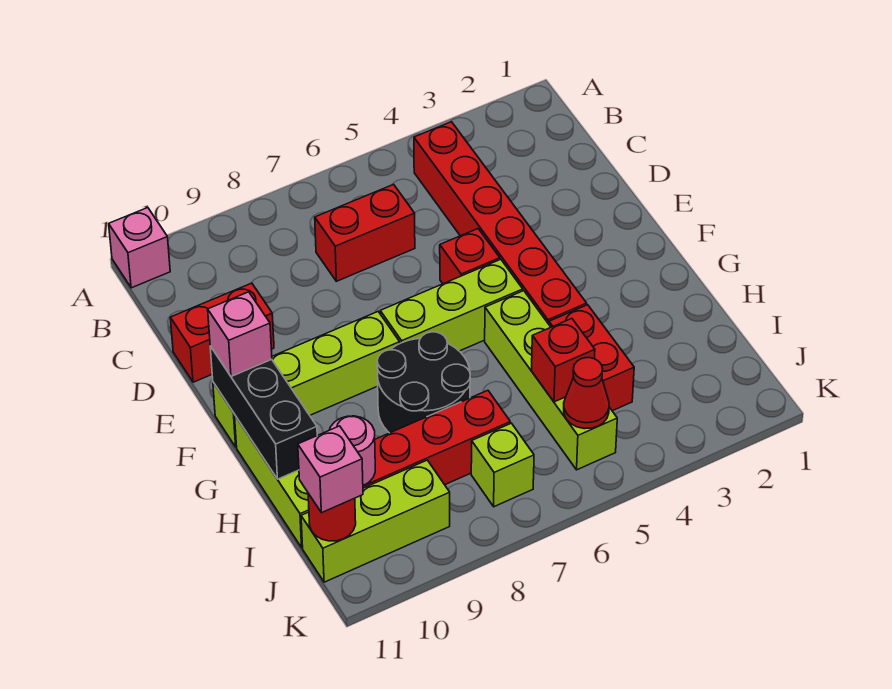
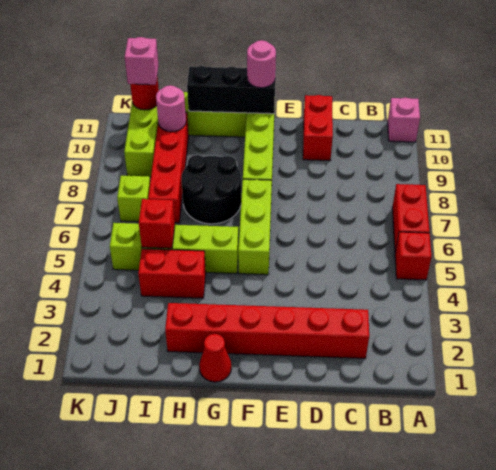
red 1x6 brick [414,122,587,324] -> red 1x6 brick moved to [165,303,369,358]
red 1x2 brick [315,184,415,281] -> red 1x2 brick moved to [392,184,429,252]
red 1x1 brick [440,229,500,284] -> red 1x1 brick moved to [395,232,431,280]
pink 1x1 brick [208,292,272,376] -> pink 1x1 round brick [247,40,276,88]
red 1x1 cone [564,358,609,429] -> red 1x1 cone moved to [199,334,231,382]

